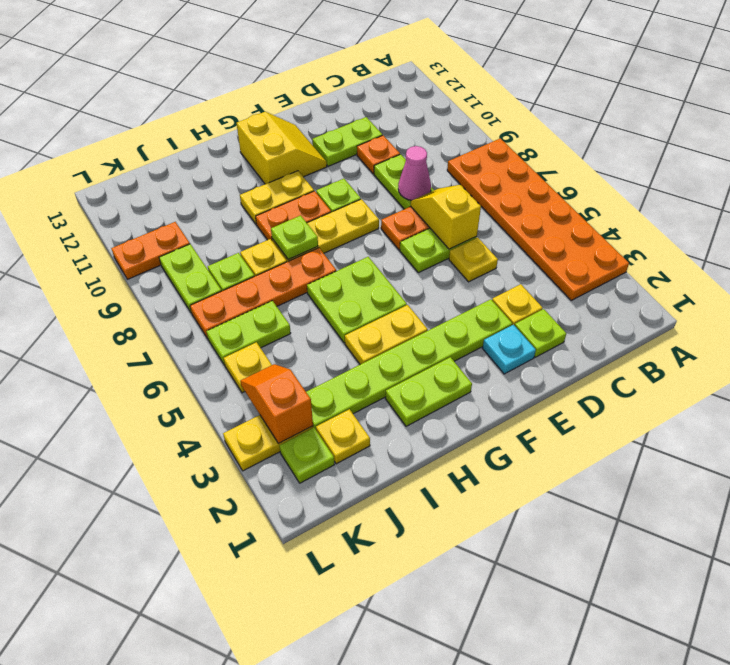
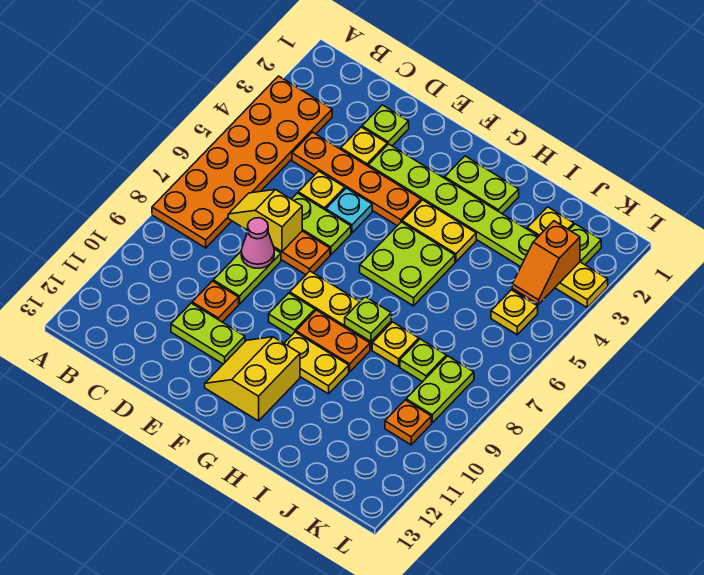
yellow 1x2 slope [411,185,481,249] -> yellow 1x2 slope turned to [228,189,302,252]
cyan 1x1 plate [483,325,536,374] -> cyan 1x1 plate moved to [326,188,372,233]
orange 1x4 plate [190,248,336,339] -> orange 1x4 plate moved to [292,132,421,226]
lime 1x2 plate [206,301,291,365] -> none
orange 1x2 plate [111,222,190,279] -> orange 1x1 plate [385,400,431,445]

